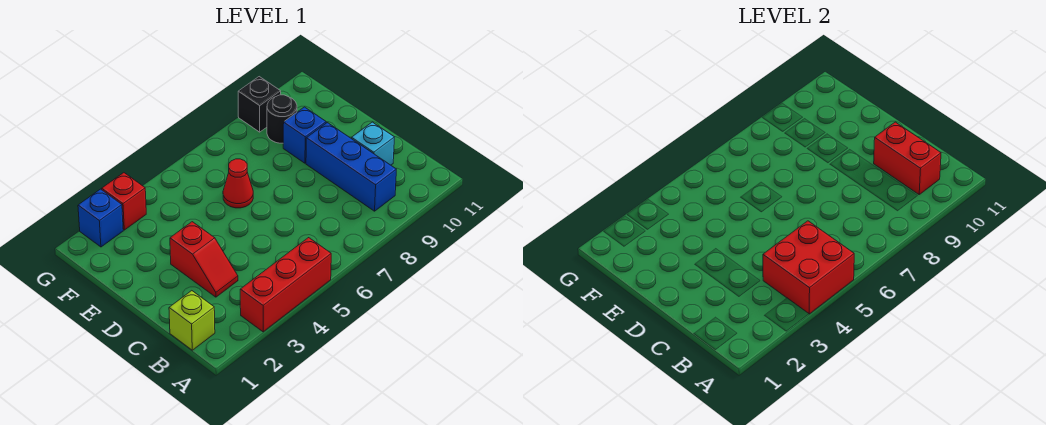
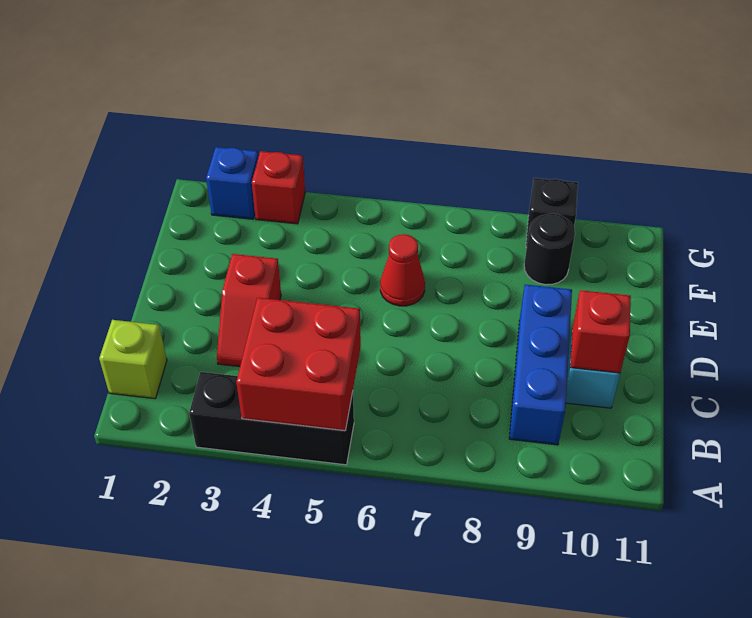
red 1x3 brick [240,238,331,332] -> black 1x3 brick [189,372,354,465]
red 1x2 brick [874,122,941,194] -> red 1x1 brick [570,290,631,373]
blue 1x1 brick [283,107,326,163] -> none

